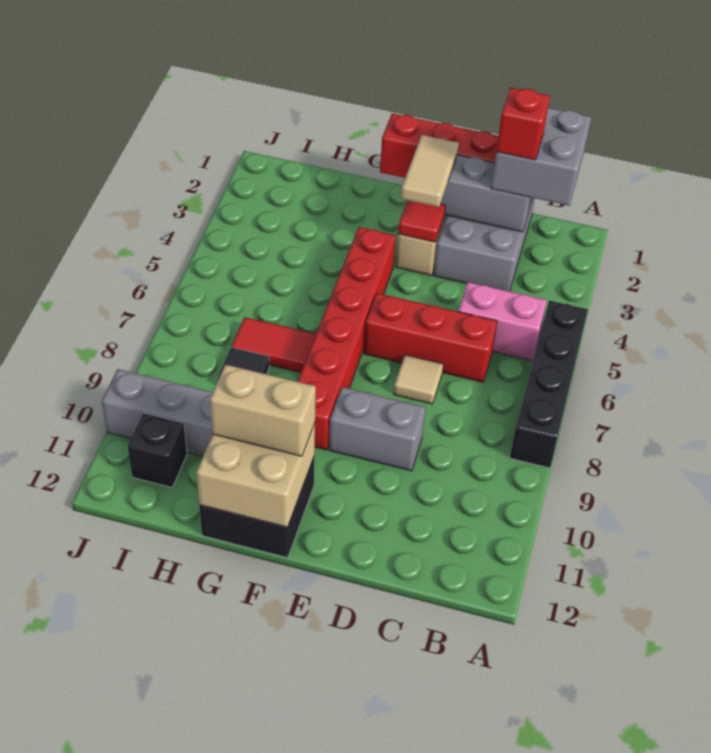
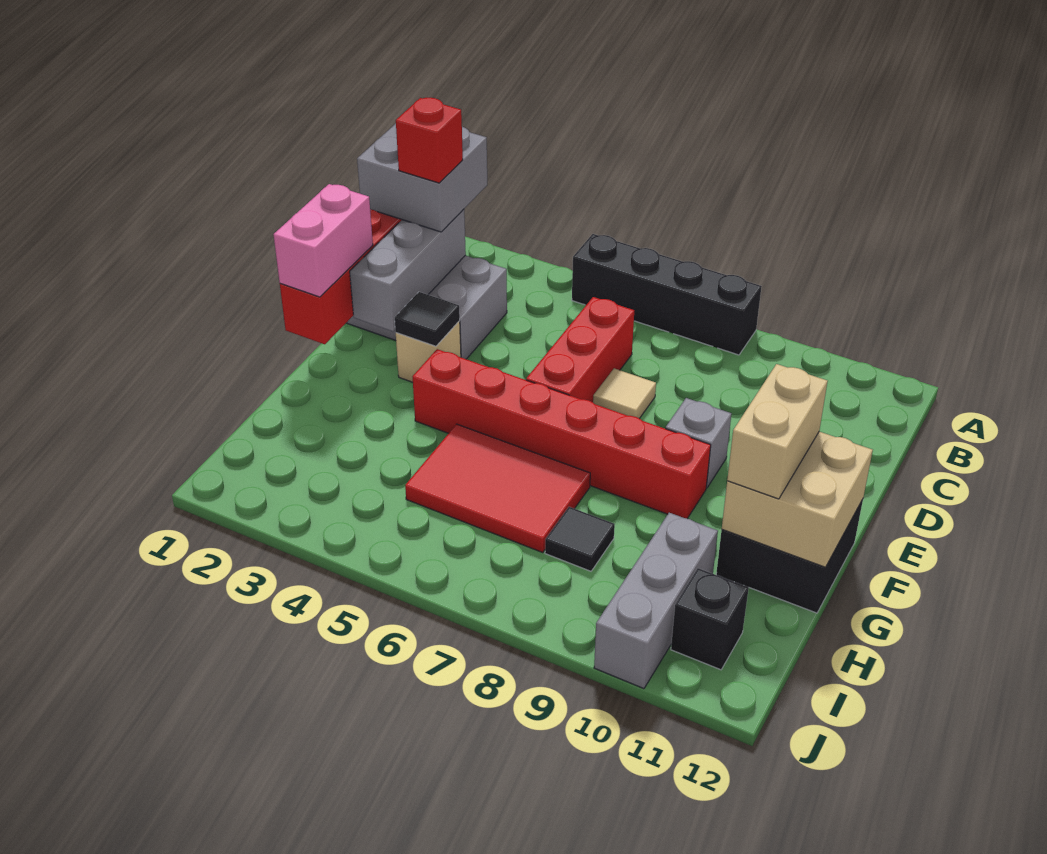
pink 1x2 brick [458,282,547,361] -> pink 1x2 brick moved to [273,184,373,297]
grey 1x2 brick [329,387,426,471] -> grey 1x1 brick [665,398,731,488]
tan 1x2 tile [401,135,459,207] -> none
red 1x1 tile [398,200,446,242] -> black 1x1 tile [395,292,460,346]
red 1x2 tile [232,317,316,373] -> red 2x3 tile [405,424,590,553]

